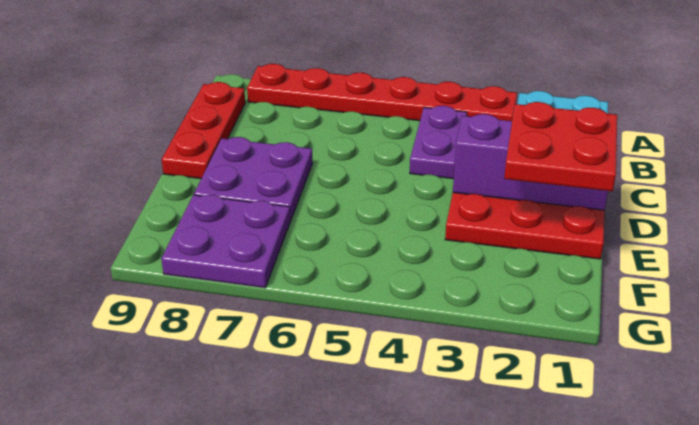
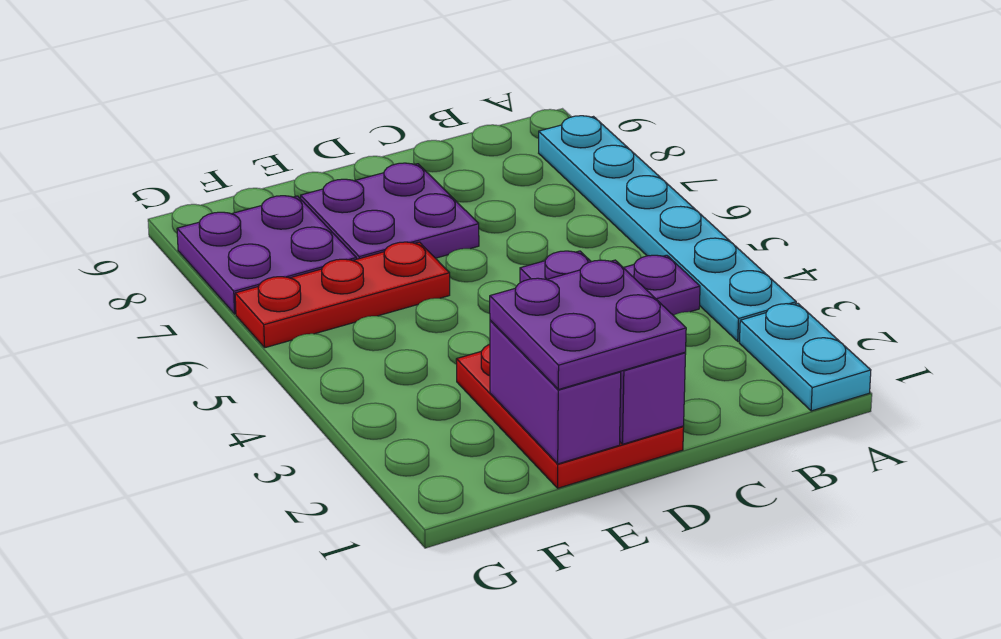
red 1x6 plate [247,64,517,121] -> cyan 1x6 plate [539,116,796,341]
red 1x3 plate [162,82,245,179] -> red 1x3 plate moved to [235,242,450,348]
red 2x2 plate [504,102,617,191] -> purple 2x2 plate [490,260,686,390]
none -> purple 1x2 brick [490,320,621,464]

